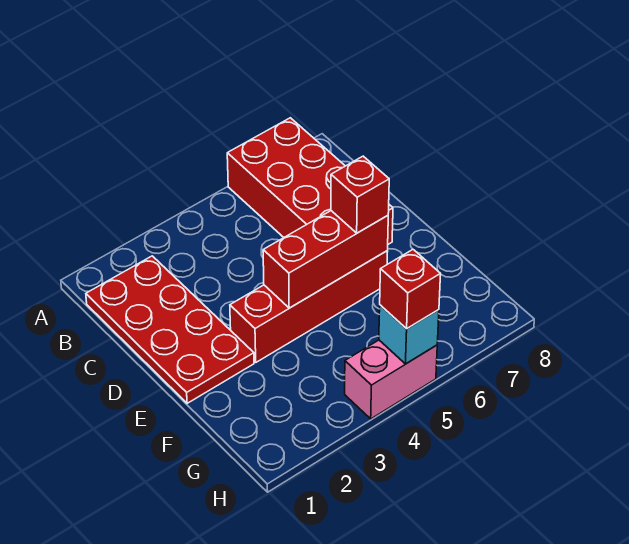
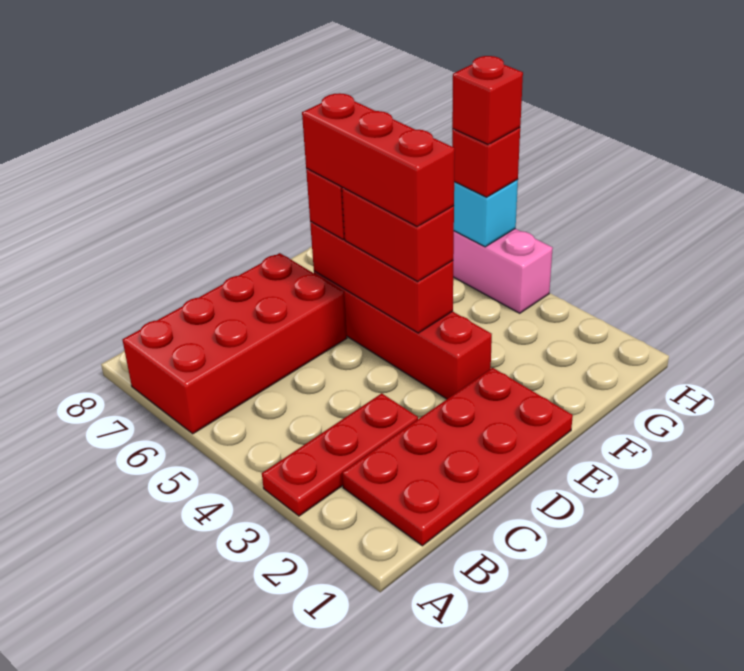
none -> red 1x3 plate [262,393,418,516]
none -> red 1x2 brick [342,187,454,282]
none -> red 1x3 brick [302,93,455,226]
none -> red 1x1 brick [452,56,523,144]

